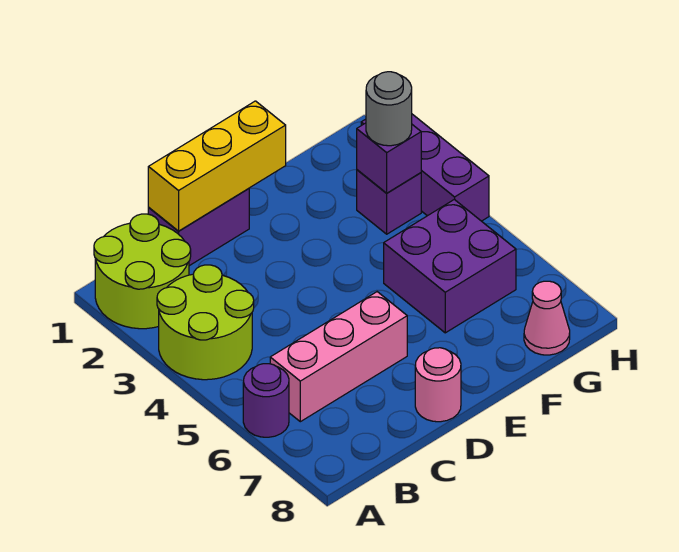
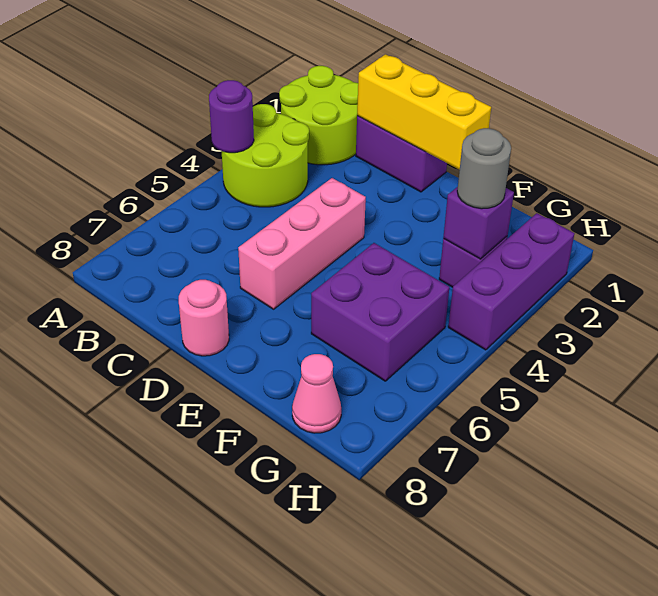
purple 1x1 round brick [243,364,289,437] -> purple 1x1 round brick moved to [209,80,254,153]
pink 1x3 brick [270,292,407,422] -> pink 1x3 brick turned to [238,178,366,309]

